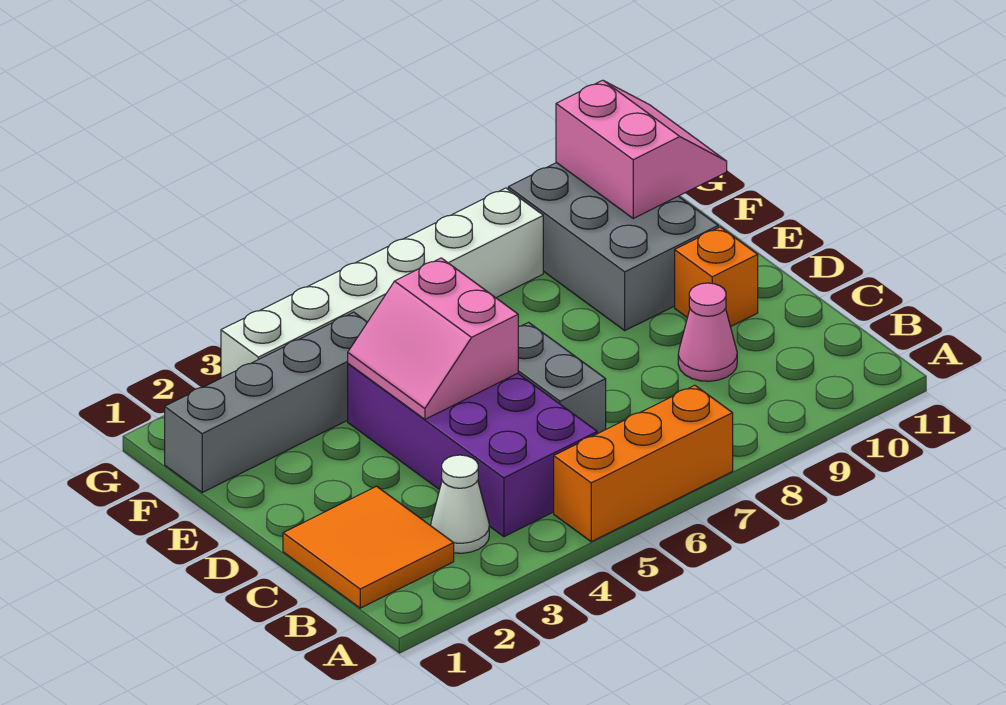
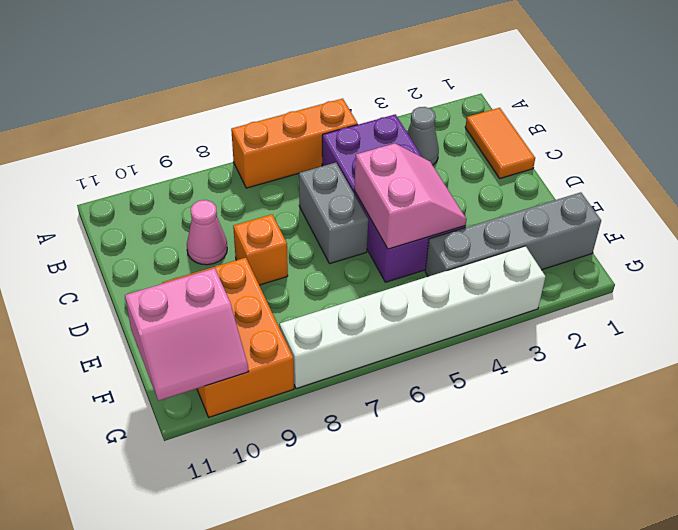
orange 2x2 tile [283,486,454,608] -> orange 1x2 tile [465,108,535,178]
white 1x1 cone [431,455,489,553] -> grey 1x1 cone [407,107,439,165]
orange 1x1 brick [675,227,758,327] -> orange 1x1 brick moved to [233,214,288,285]
grey 2x3 brick [508,163,718,330] -> orange 2x3 brick [162,258,294,417]
pink 2x2 slope [556,80,727,218] -> pink 2x2 slope turned to [125,268,249,401]

